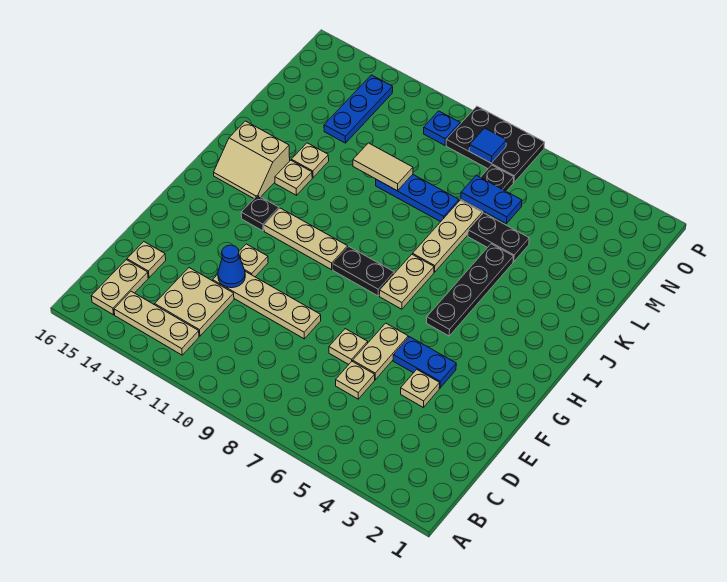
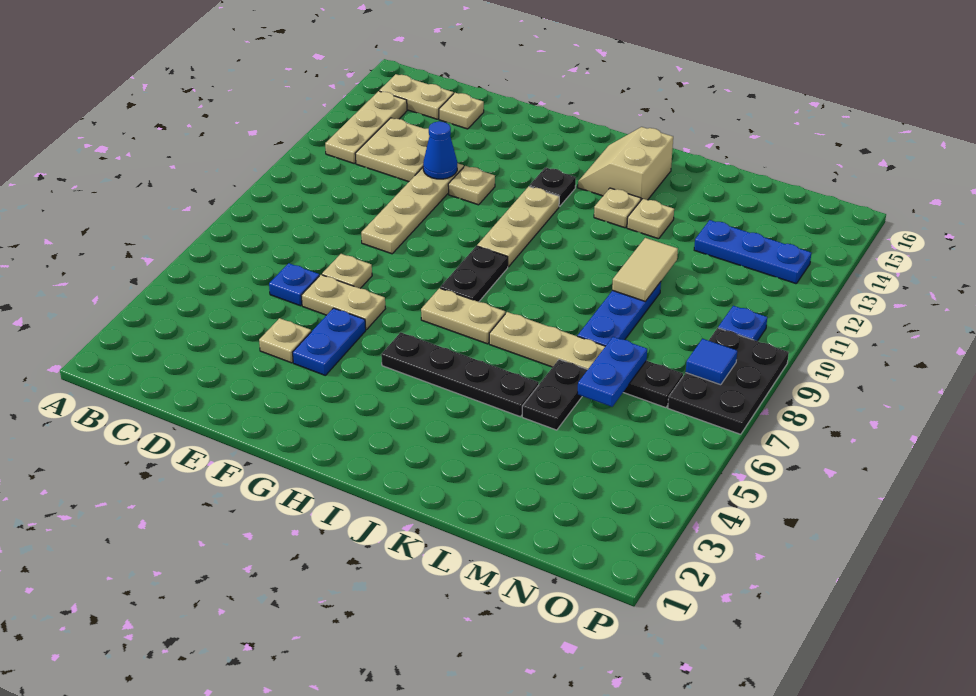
tan 1x1 plate [336,361,375,399] -> blue 1x1 plate [269,263,319,306]

